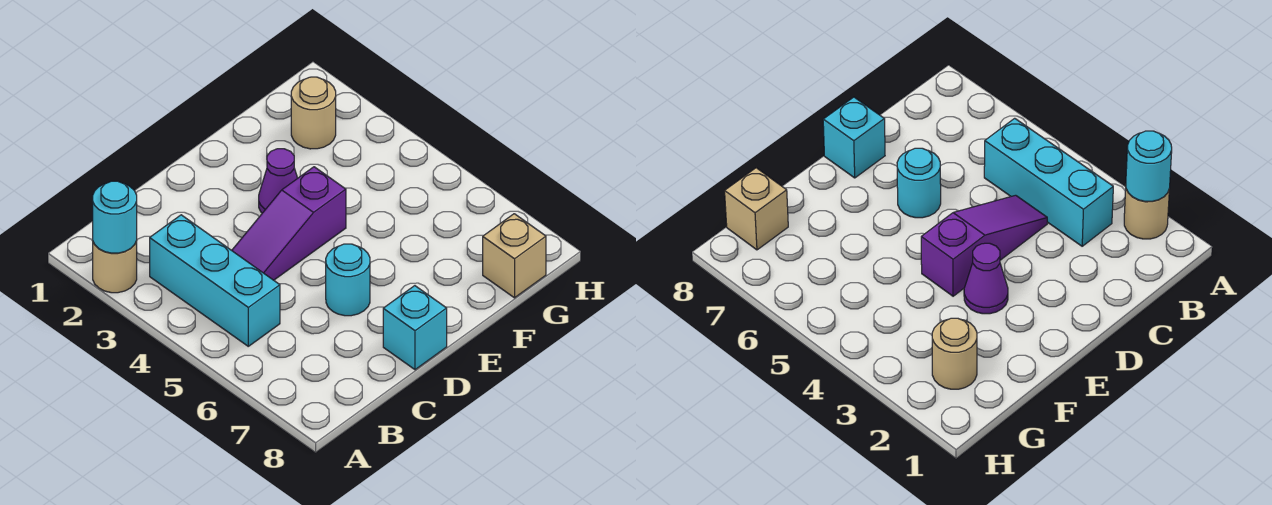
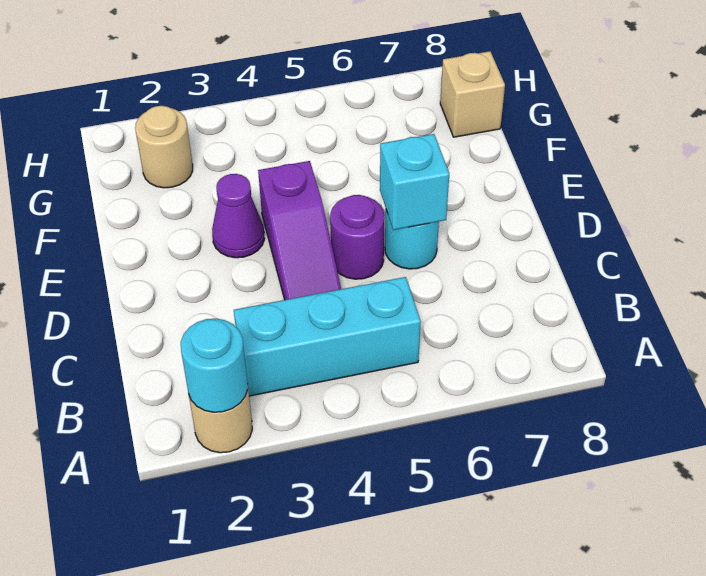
none -> purple 1x1 round brick [330,195,385,279]
cyan 1x1 brick [383,286,447,370] -> cyan 1x1 brick moved to [380,134,449,230]

